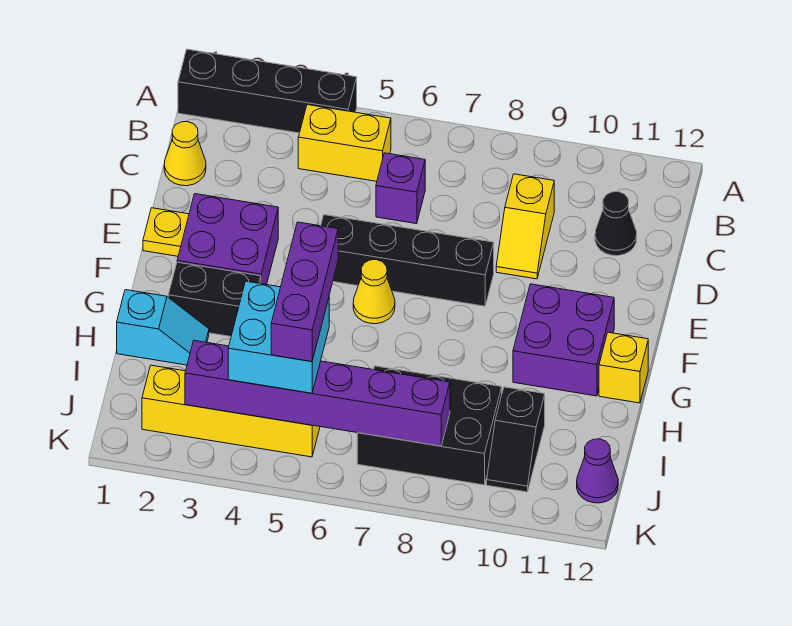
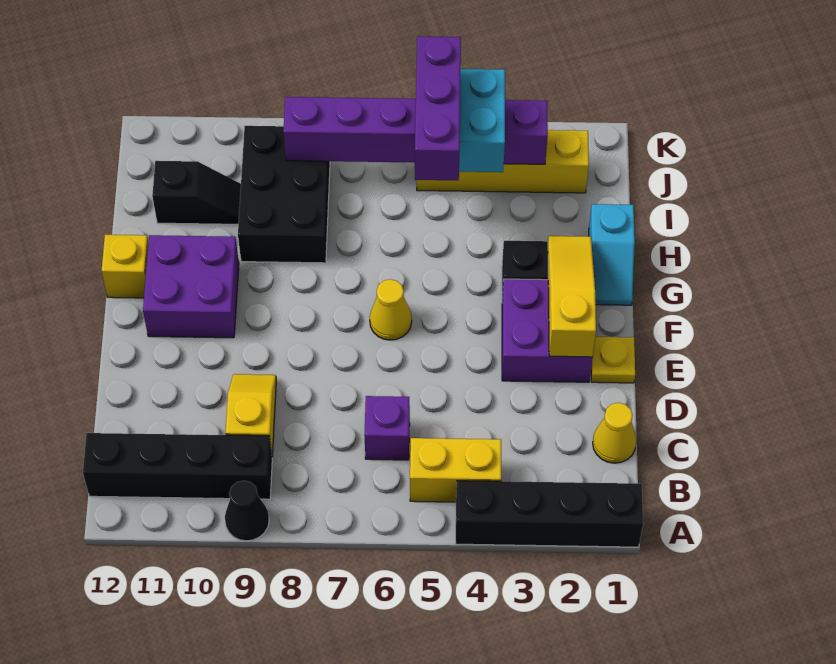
black 1x1 cone [595,192,637,256] -> black 1x1 cone moved to [225,481,269,541]
none -> yellow 1x3 slope [548,236,596,357]
black 1x4 brick [321,215,494,306] -> black 1x4 brick moved to [83,433,272,499]
cyan 1x2 slope [117,290,209,365] -> cyan 1x2 slope turned to [588,204,635,305]
black 2x3 brick [357,366,502,485] -> black 2x3 brick turned to [238,126,330,263]
black 1x2 slope [487,387,545,492] -> black 1x2 slope turned to [152,161,241,224]
purple 1x1 cone [577,439,618,503] -> none

